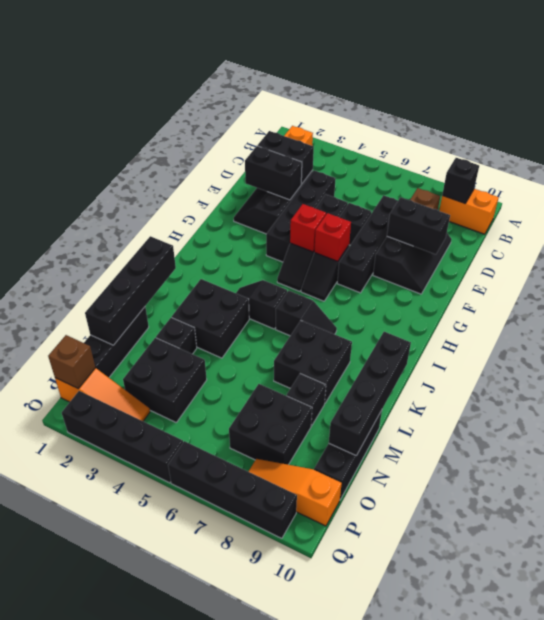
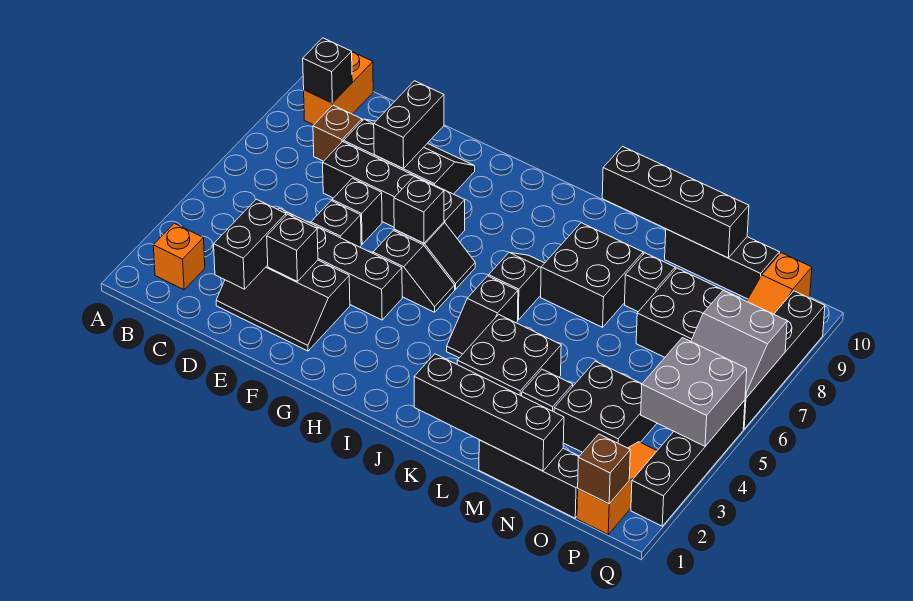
black 1x2 brick [245,146,302,200] -> black 1x1 brick [267,214,318,281]
red 1x1 brick [290,204,326,252] -> none
red 1x1 brick [314,213,351,261] -> black 1x1 brick [394,177,444,243]
none -> grey 2x2 brick [641,338,747,446]
none -> grey 2x2 slope [691,291,787,398]

